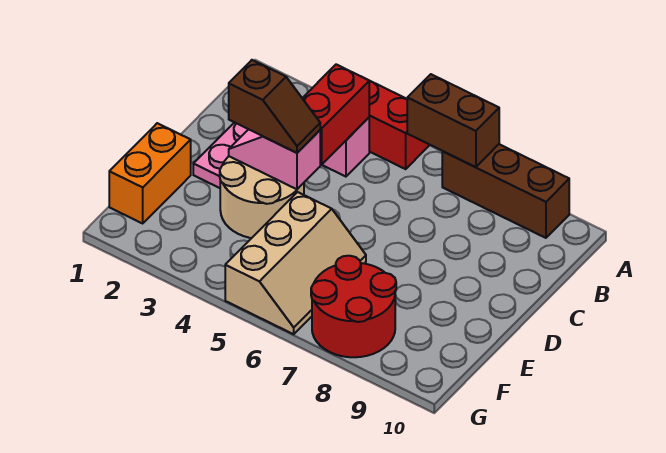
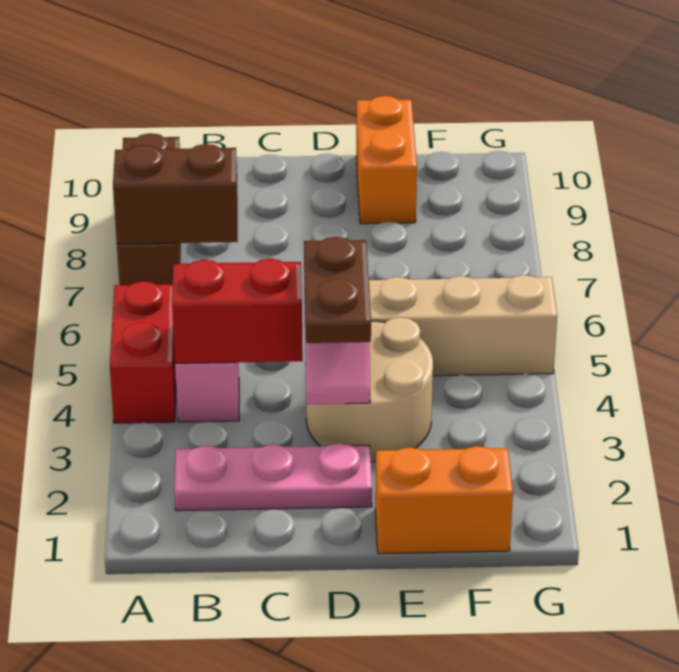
brown 1x2 brick [407,74,499,167] -> brown 1x2 brick turned to [113,144,238,244]
brown 1x2 slope [229,60,320,153] -> brown 1x2 plate [304,237,371,343]
none -> orange 1x2 brick [356,96,417,224]
red 2x2 round brick [311,256,396,357] -> none

